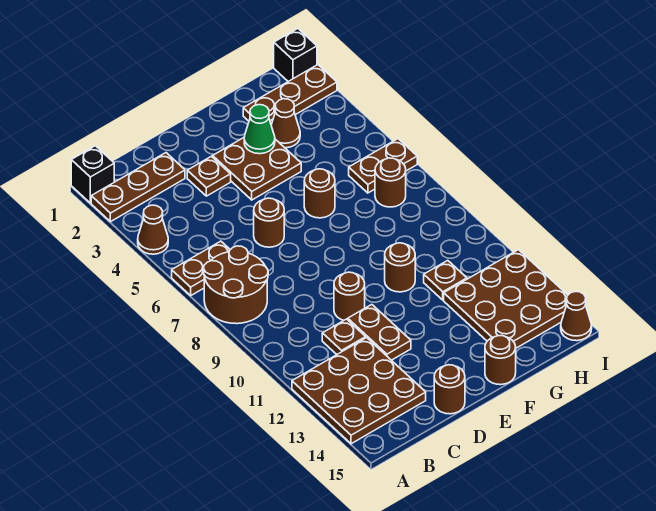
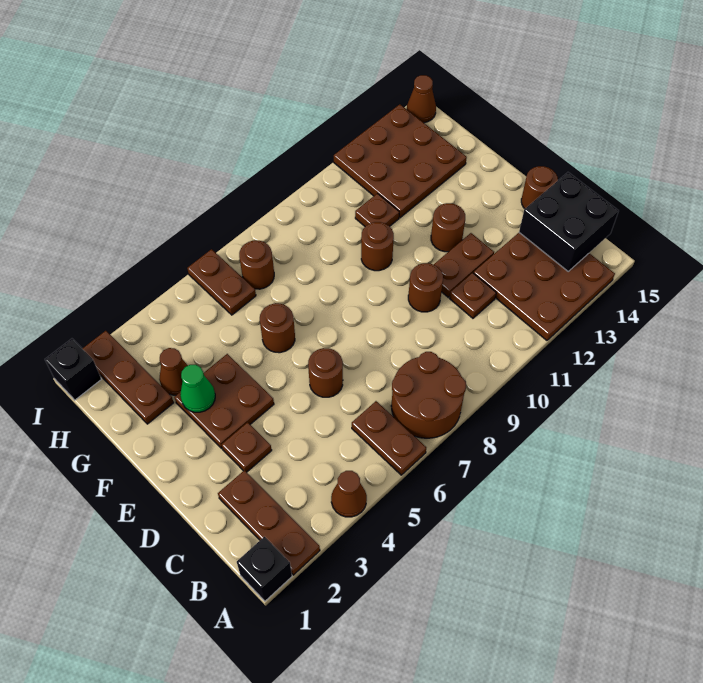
none -> black 2x2 brick [519,172,619,271]
brown 1x1 round brick [485,336,516,385] -> brown 1x1 round brick moved to [431,203,465,252]

